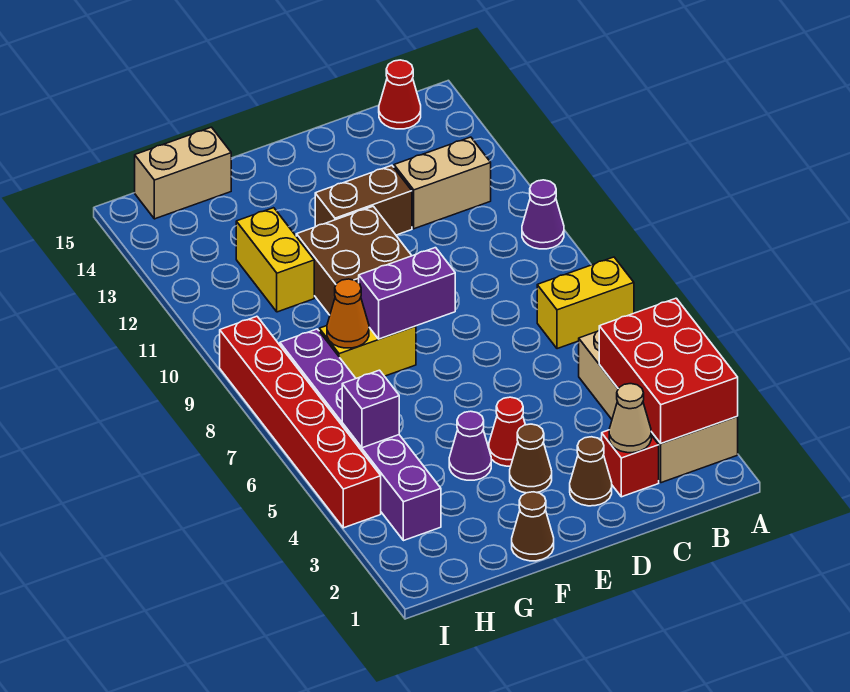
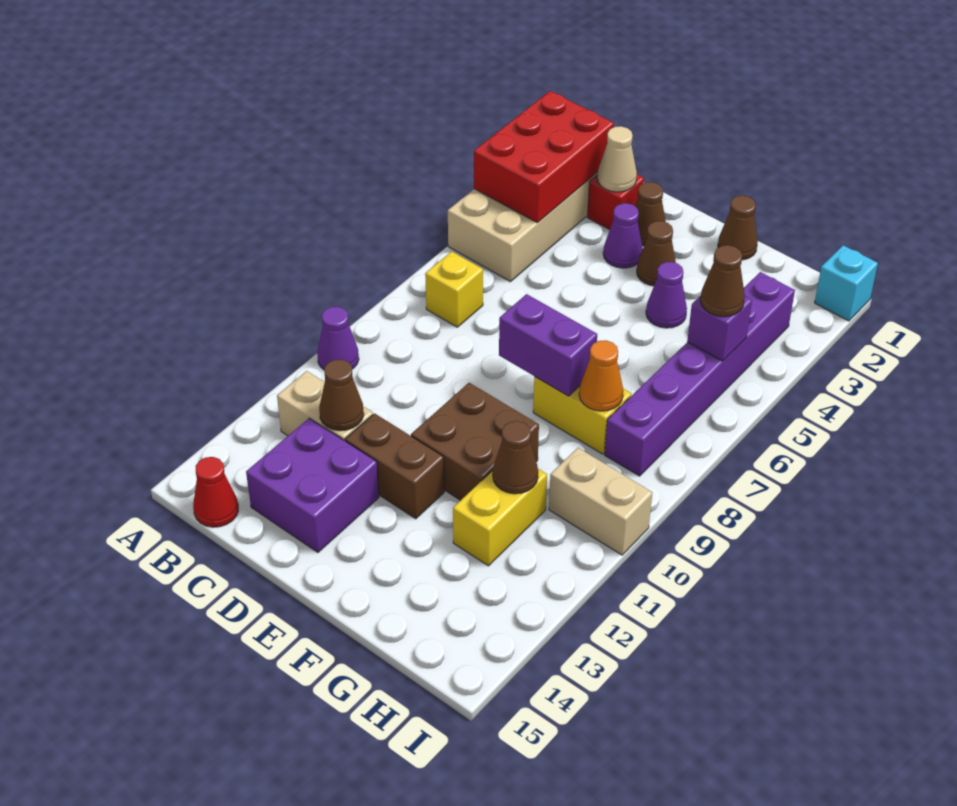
yellow 1x2 brick [537,257,634,349] -> yellow 1x1 brick [425,251,483,327]
none -> brown 1x1 cone [319,359,364,431]
none -> purple 2x2 brick [246,418,379,552]
none -> purple 1x1 cone [603,203,643,268]
red 1x1 cone [489,397,525,466] -> none
none -> brown 1x1 cone [493,421,538,494]
tan 1x2 brick [135,127,231,219] -> tan 1x2 brick moved to [549,448,652,555]
none -> brown 1x1 cone [700,245,745,317]
none -> cyan 1x1 brick [815,245,878,321]
red 1x6 brick [220,316,381,528] -> none

